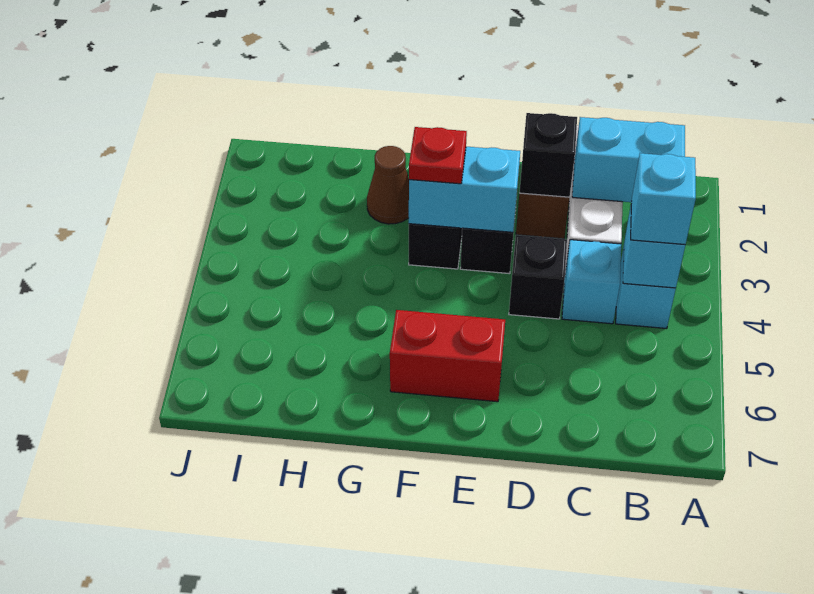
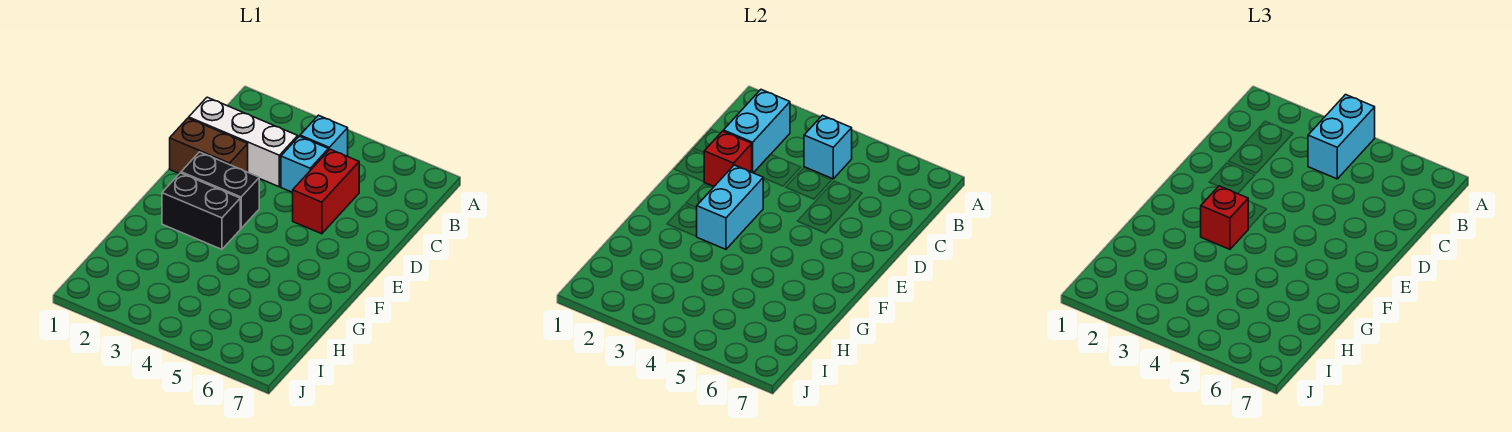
cyan 1x1 brick [631,153,696,245] -> cyan 1x2 brick [1308,95,1375,179]
black 1x1 brick [519,113,577,197] -> red 1x1 brick [704,131,752,186]
black 1x1 brick [509,235,567,319] -> none
red 1x2 brick [390,310,505,402] -> red 1x2 brick moved to [293,149,359,234]
red 1x1 plate [409,127,467,184] -> red 1x1 brick [1201,186,1248,249]
brown 1x1 cone [367,146,409,224] -> none

